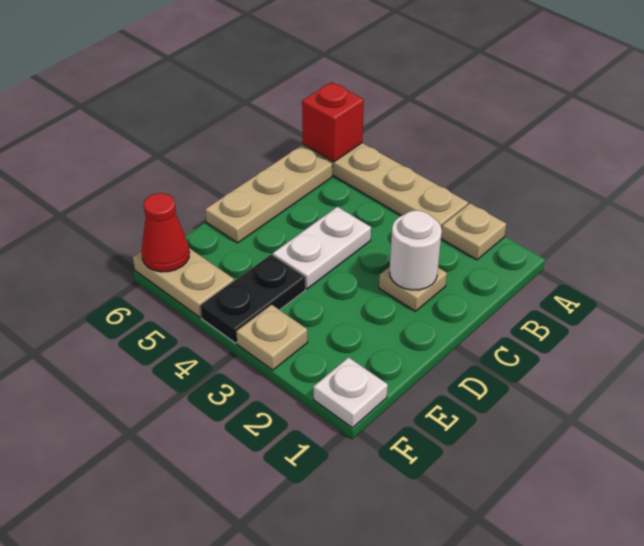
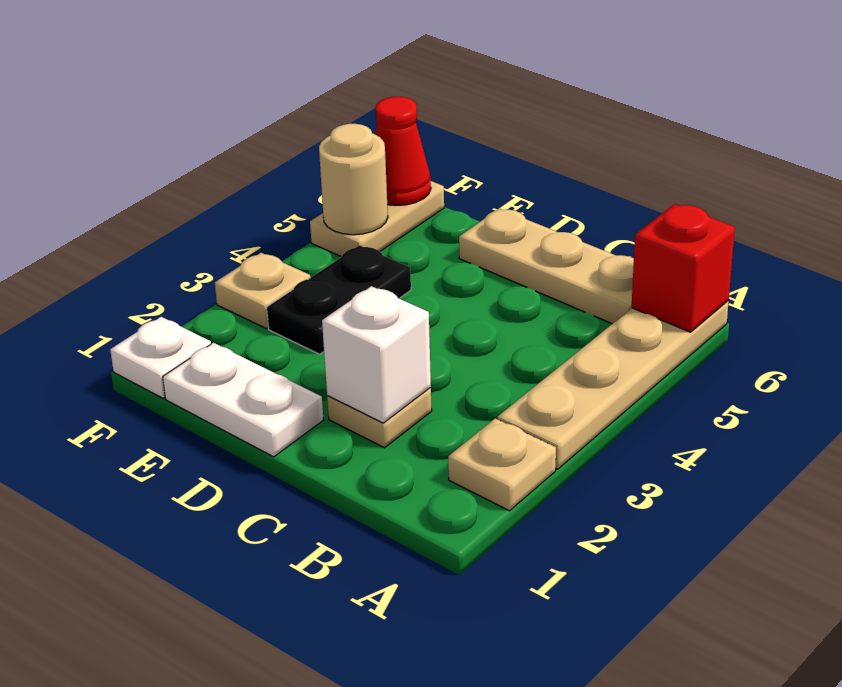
white 1x1 round brick [390,210,442,290] -> white 1x1 brick [322,286,431,423]
white 1x2 plate [273,207,371,289] -> white 1x2 plate moved to [163,343,324,457]
black 1x2 plate [200,255,305,343] -> black 1x2 plate turned to [267,245,411,354]
none -> tan 1x1 round brick [319,124,388,235]

